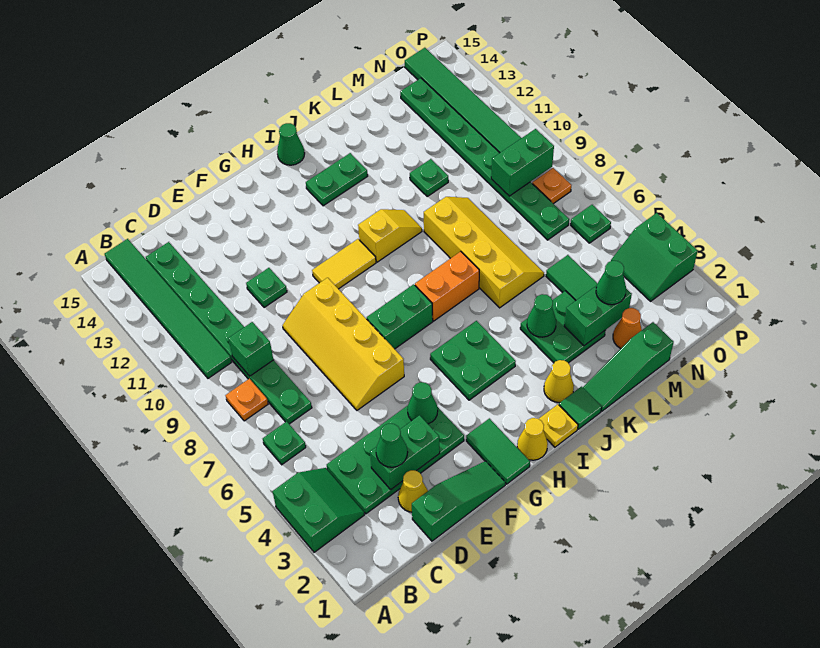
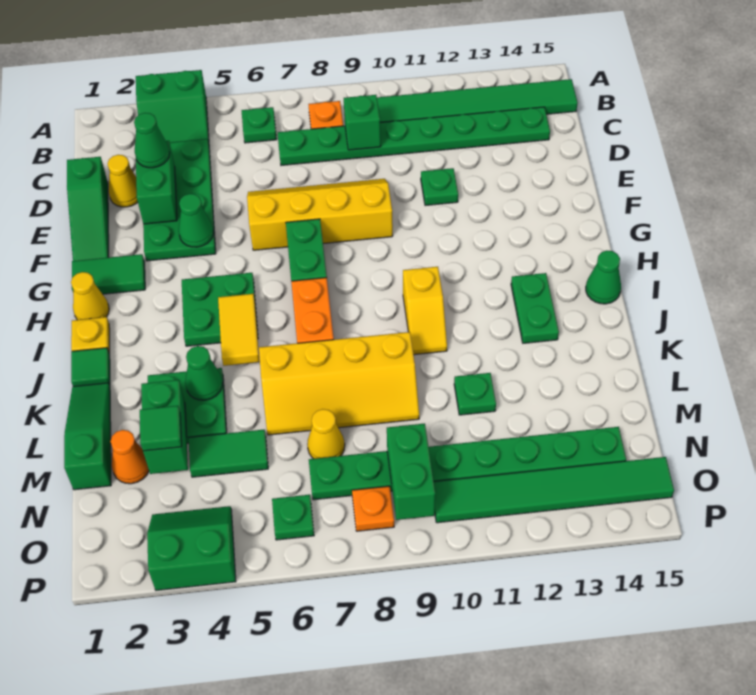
yellow 1x2 tile [312,239,376,289] -> yellow 1x2 tile moved to [218,294,259,366]
yellow 1x1 cone [544,360,574,402] -> yellow 1x1 cone moved to [307,409,345,459]
green 1x1 cone [596,261,626,305] -> green 1x1 tile [140,406,182,451]

